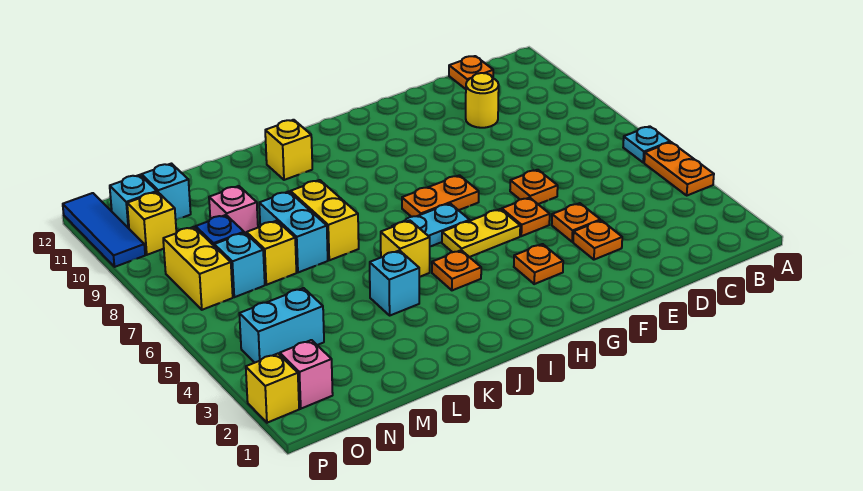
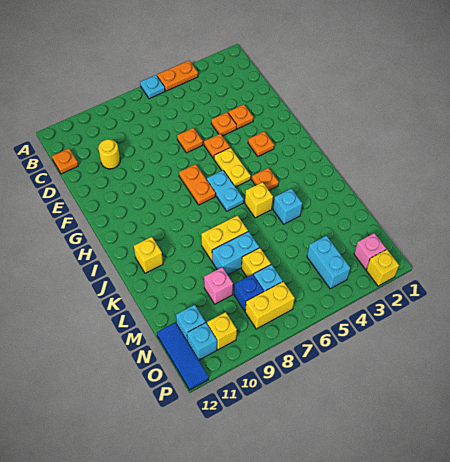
blue 1x3 tile [63,193,145,267] -> blue 1x3 tile turned to [157,323,209,390]

